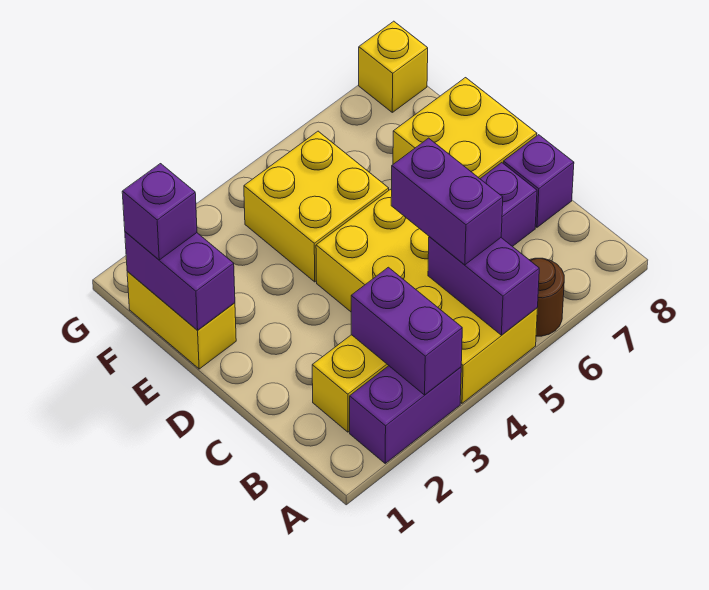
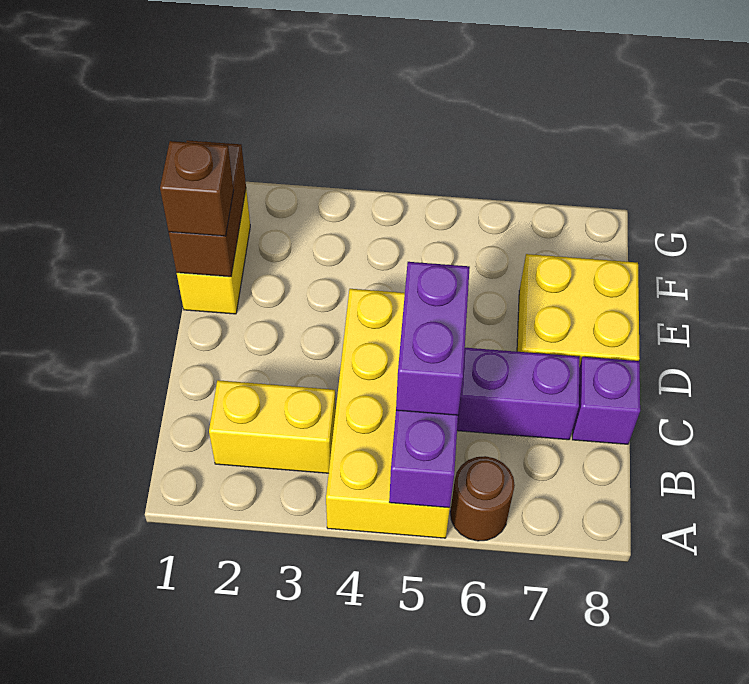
purple 1x2 brick [350,366,461,463] -> none
purple 1x2 brick [351,267,462,395] -> none
purple 1x2 brick [125,232,235,330] -> brown 1x2 brick [169,140,246,277]
none -> brown 1x1 brick [160,141,234,236]
yellow 2x2 brick [244,131,389,282] -> none
purple 1x1 brick [122,164,197,260] -> none
yellow 1x1 brick [359,21,428,112] -> none

